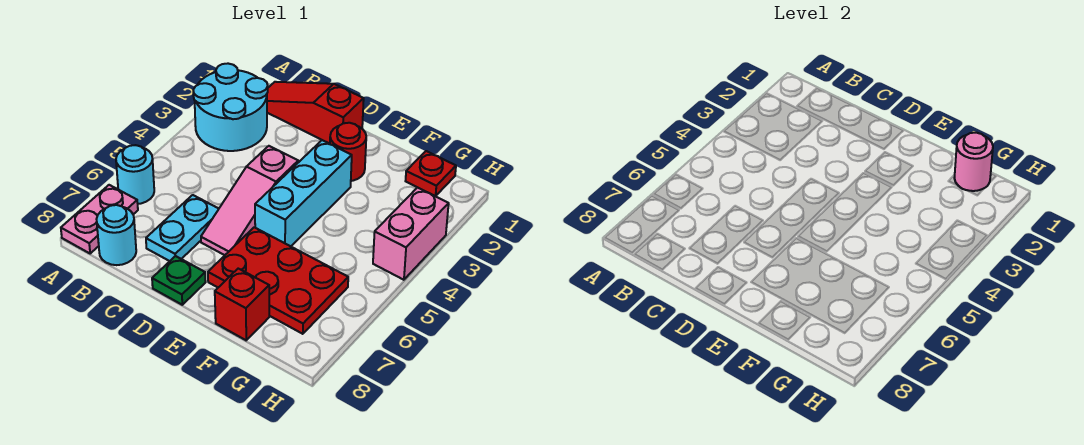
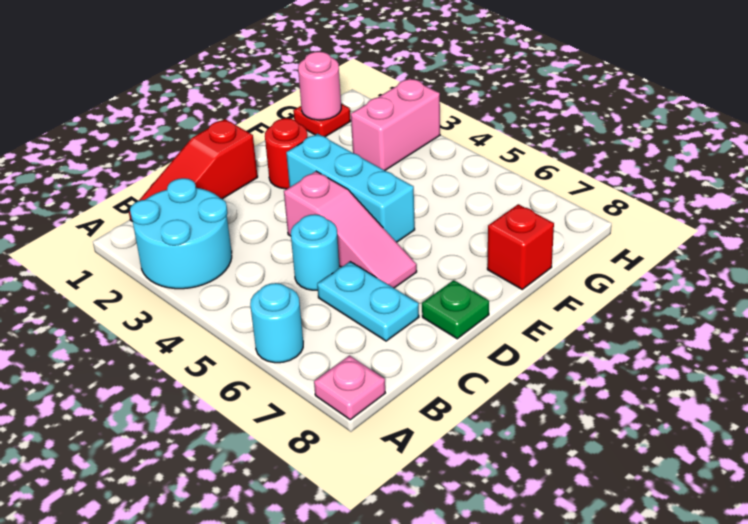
pink 1x2 plate [61,185,138,253] -> pink 1x1 plate [314,356,385,420]
cyan 1x1 round brick [97,205,136,265] -> cyan 1x1 round brick moved to [291,214,339,290]
red 2x3 plate [208,227,348,334] -> none
pink 1x2 brick [373,187,449,280] -> pink 1x2 brick turned to [351,78,440,170]

